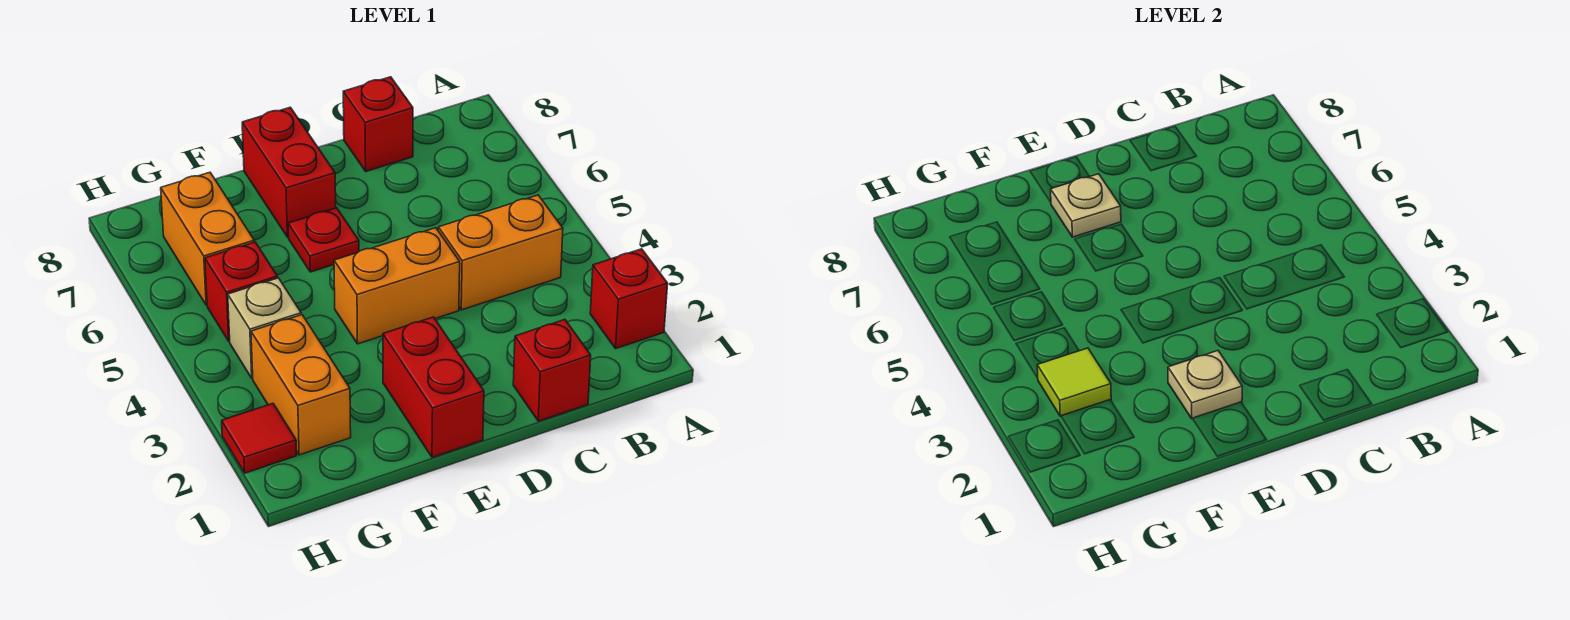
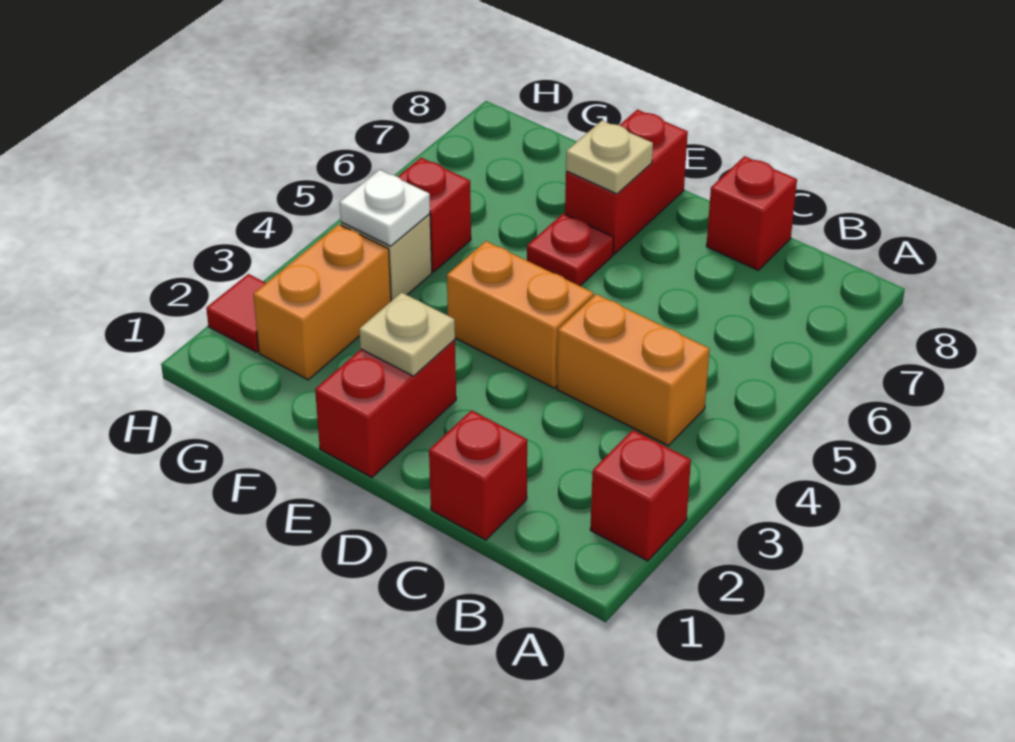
lime 1x1 tile [1037,348,1111,416] -> none
none -> white 1x1 plate [340,170,430,246]
orange 1x2 brick [161,172,254,305] -> none

